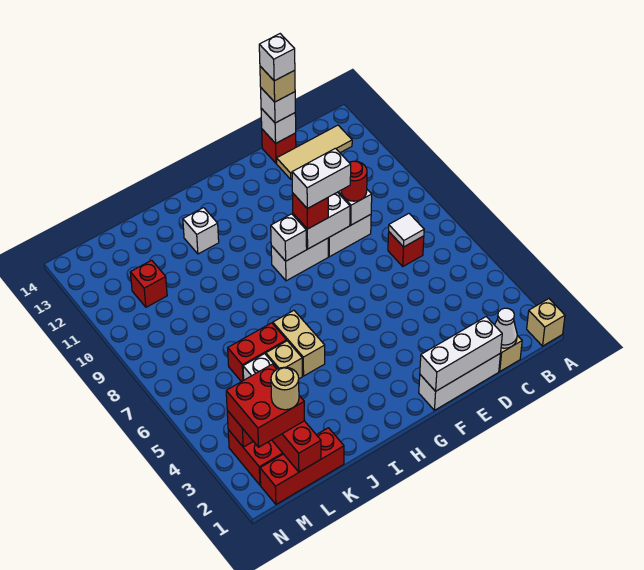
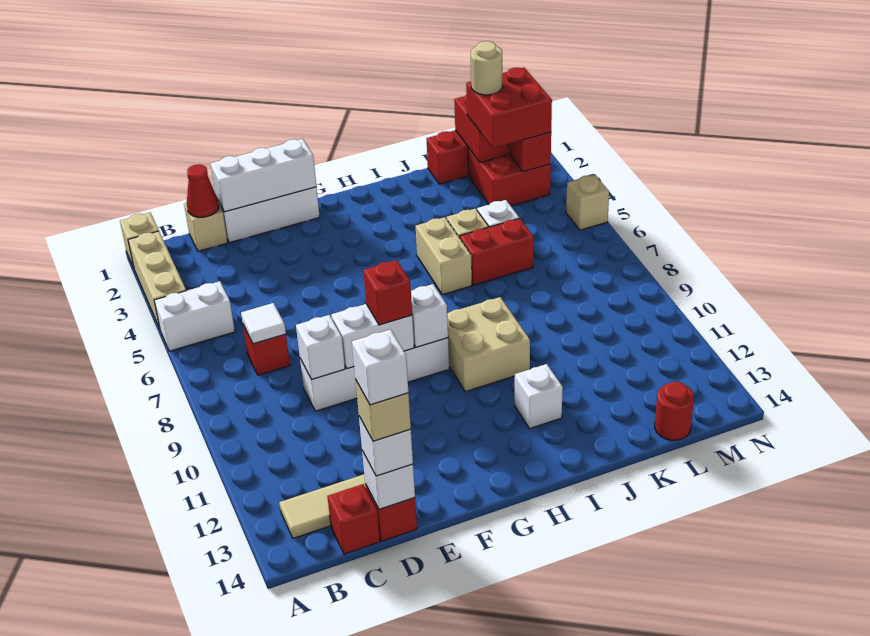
none -> tan 1x3 brick [128,231,186,328]
white 1x1 cone [495,308,517,348] -> red 1x1 cone [187,164,219,217]
red 1x1 round brick [341,161,367,201] -> red 1x1 round brick moved to [655,382,694,440]
white 1x2 brick [292,148,351,209] -> white 1x2 brick moved to [154,281,235,351]
none -> tan 2x2 brick [447,297,530,392]
red 1x1 brick [130,260,167,307] -> red 1x1 brick moved to [327,484,380,554]
none -> tan 1x1 brick [566,175,609,230]

